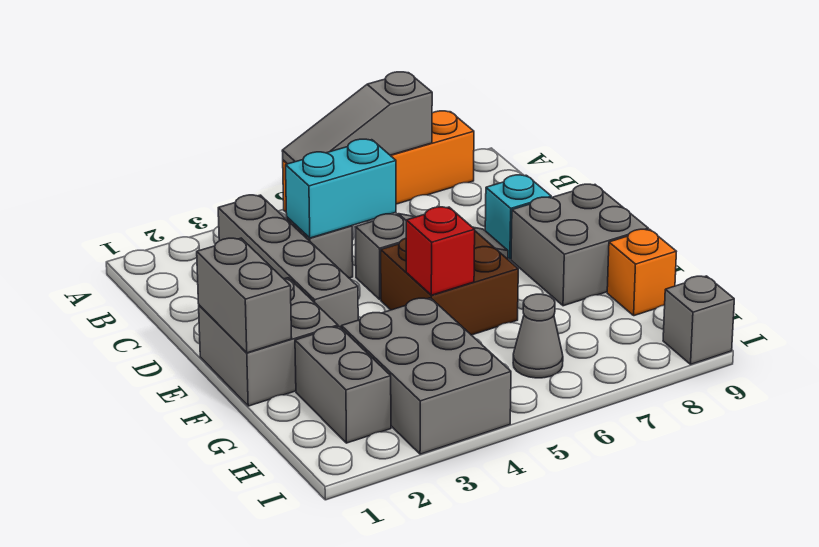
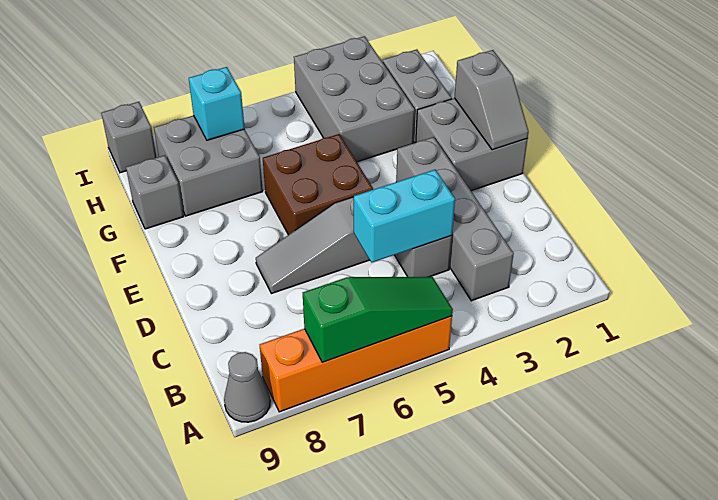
grey 1x3 slope [282,72,432,164] -> green 1x3 slope [303,277,453,362]
cyan 1x1 brick [485,175,551,259] -> cyan 1x1 brick moved to [189,67,245,140]
grey 1x2 brick [197,238,292,353] -> grey 1x2 slope [454,50,529,150]
grey 2x2 brick [511,184,648,306] -> grey 2x2 brick moved to [154,115,263,216]
red 1x1 brick [406,207,475,295] -> none
orange 1x1 brick [607,229,676,316] -> grey 1x1 brick [126,155,184,229]
grey 1x1 cone [513,294,563,378] -> grey 1x1 cone moved to [224,352,270,422]

